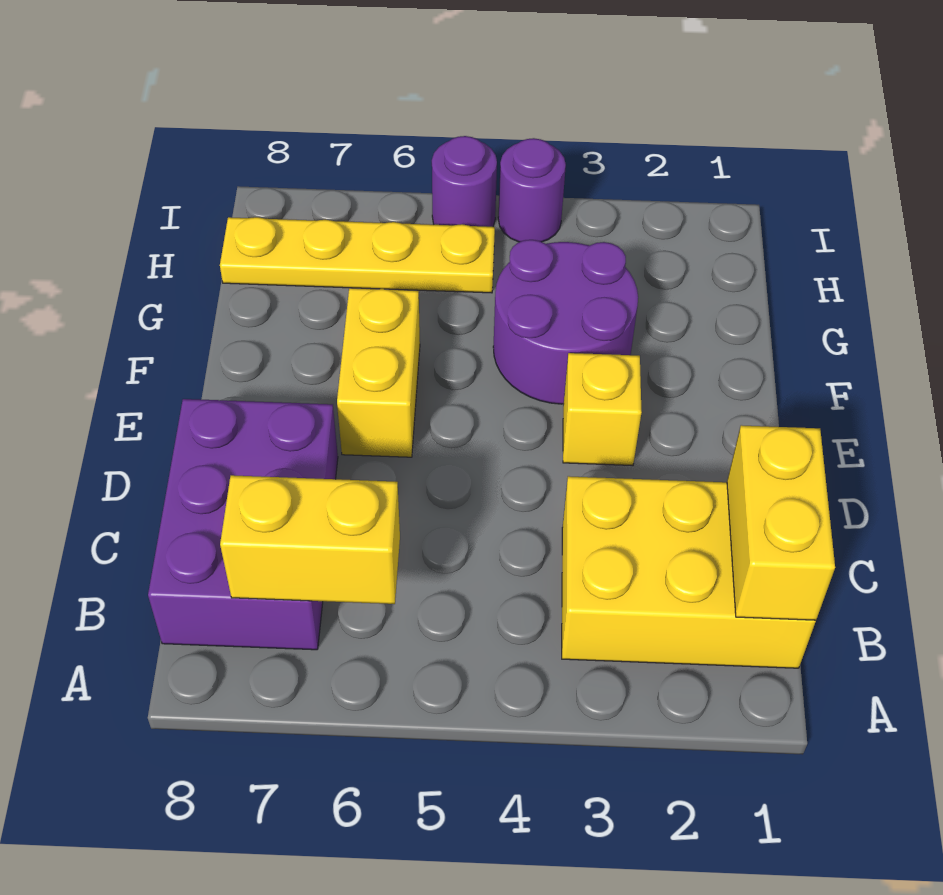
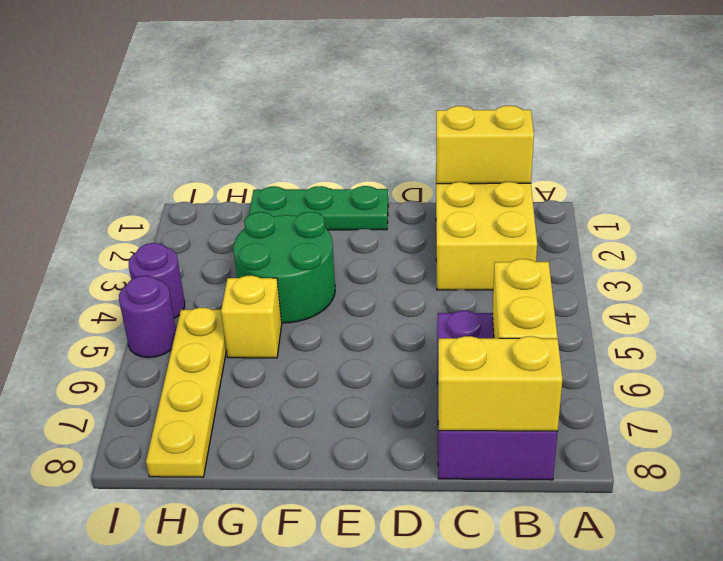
purple 2x3 brick [148,399,338,650] -> purple 2x3 brick turned to [437,311,558,480]
none -> green 1x3 plate [249,186,388,230]
yellow 1x1 brick [563,353,642,466] -> yellow 1x1 brick moved to [221,276,282,358]
yellow 1x2 brick [337,288,420,457] -> yellow 1x2 brick moved to [438,336,563,431]
purple 2x2 round brick [493,240,638,404] -> green 2x2 round brick [233,212,335,323]

